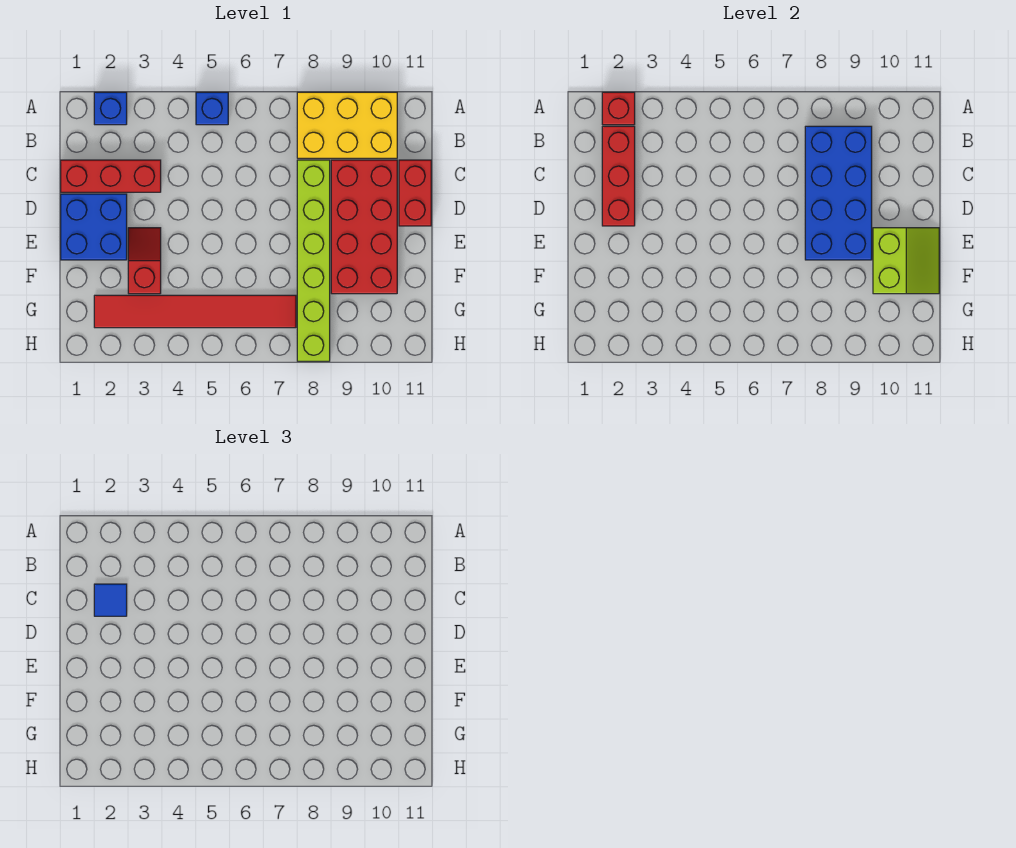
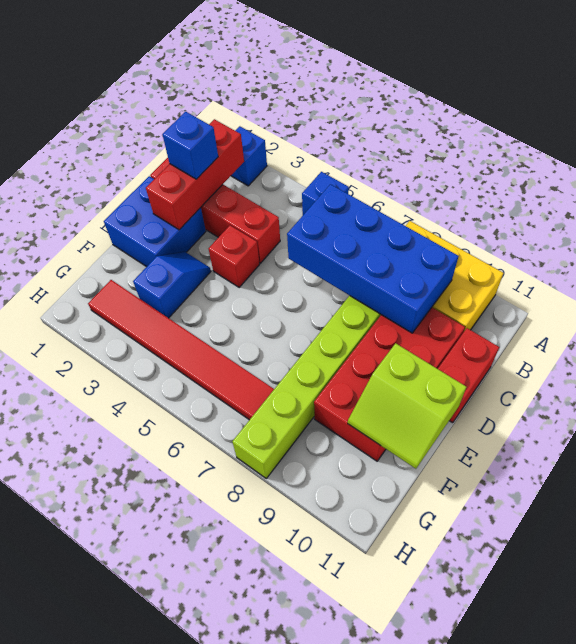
red 1x1 brick [602,92,635,125] -> red 1x1 brick moved to [209,225,260,287]
blue 2x4 brick [805,126,872,260] -> blue 2x4 brick turned to [287,184,458,333]
red 1x3 brick [61,160,161,192] -> red 1x4 brick [150,158,280,263]
blue 1x1 tile [94,584,127,616] -> blue 1x1 brick [162,112,218,179]
red 1x2 slope [128,228,161,294] -> blue 1x2 slope [133,251,211,318]
lime 2x2 slope [873,228,939,294] -> lime 2x2 slope turned to [348,343,466,469]

